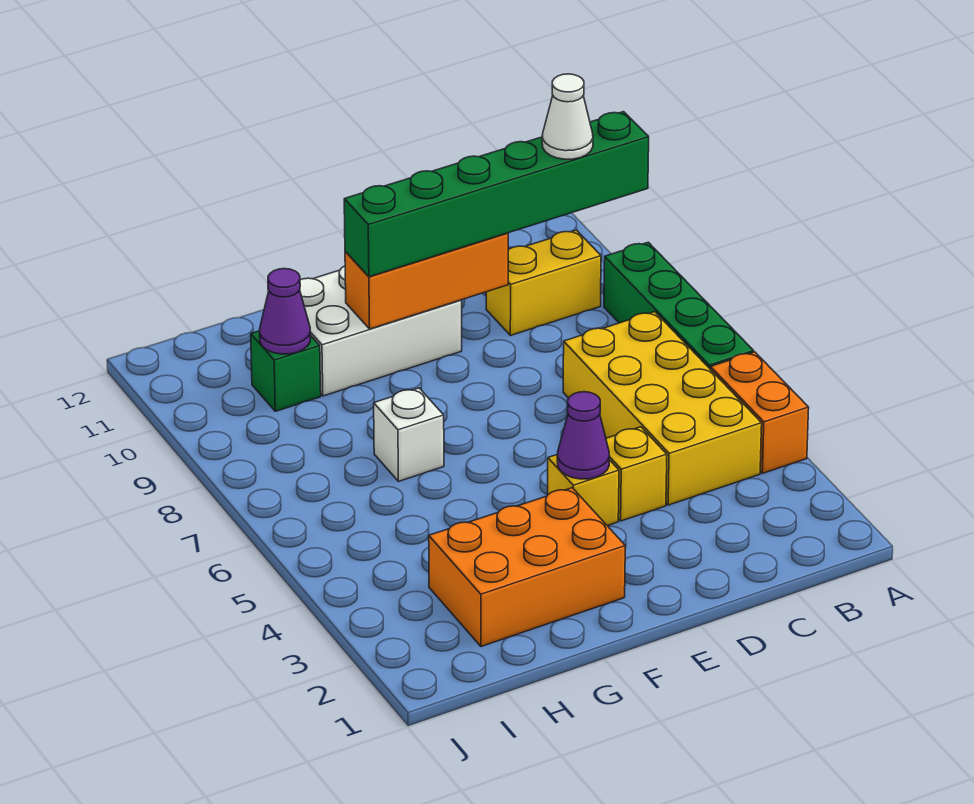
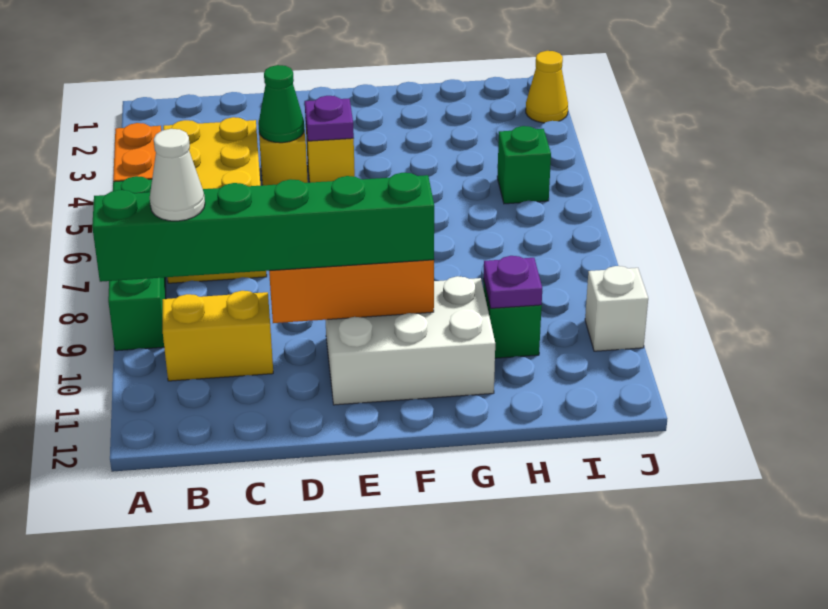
none -> green 1x1 cone [258,65,304,143]
purple 1x1 cone [557,392,610,479] -> purple 1x1 plate [305,96,354,141]
orange 2x3 brick [429,488,625,646] -> none
white 1x1 brick [374,388,444,481] -> white 1x1 brick moved to [585,266,648,351]
purple 1x1 cone [260,269,310,354] -> purple 1x1 plate [484,256,542,308]
none -> green 1x1 brick [497,126,551,204]
none -> yellow 1x1 cone [526,51,568,123]

